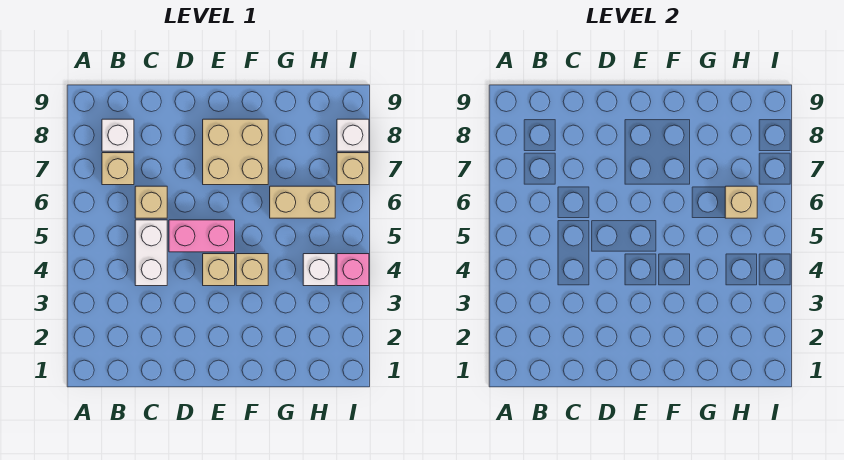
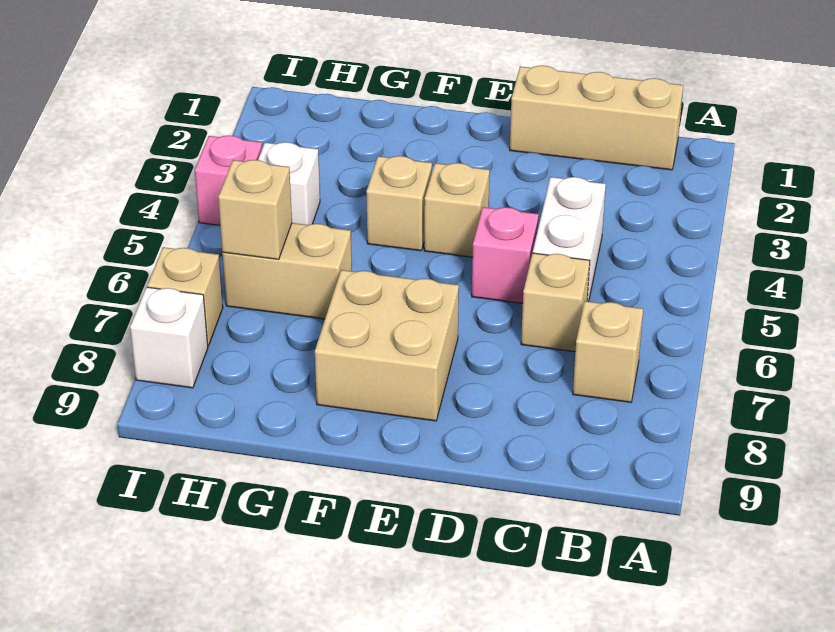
none -> tan 1x3 brick [510,66,683,170]
white 1x1 brick [102,119,134,151] -> none
pink 1x2 brick [169,220,235,252] -> pink 1x1 brick [472,207,539,303]

